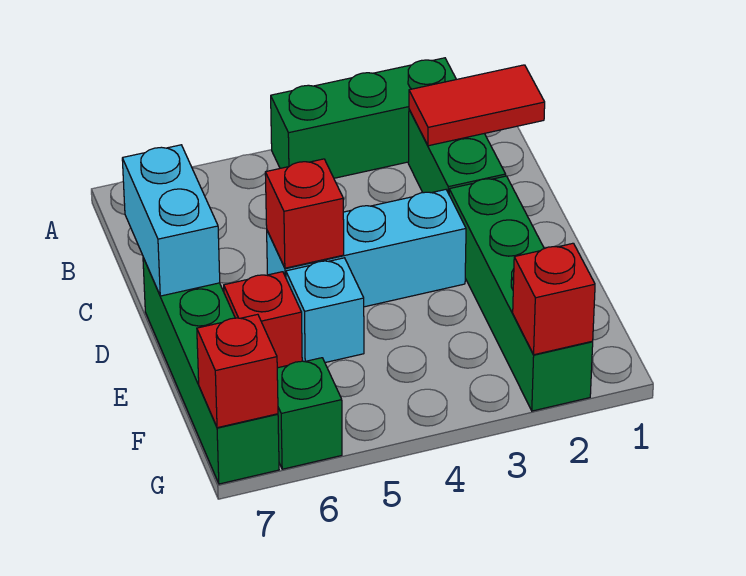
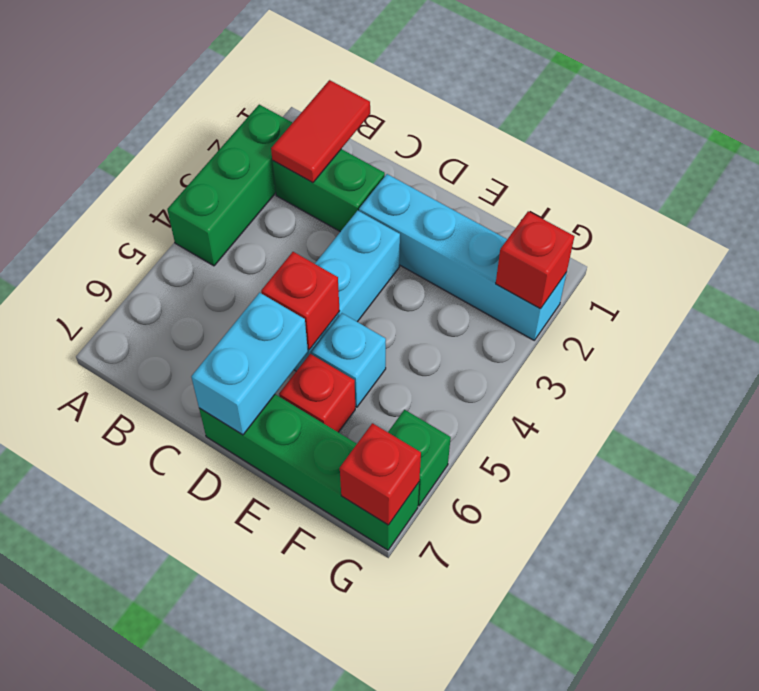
cyan 1x2 brick [122,145,220,296] -> cyan 1x2 brick turned to [191,293,308,435]
green 1x4 brick [449,176,593,411] -> cyan 1x4 brick [359,174,567,340]

